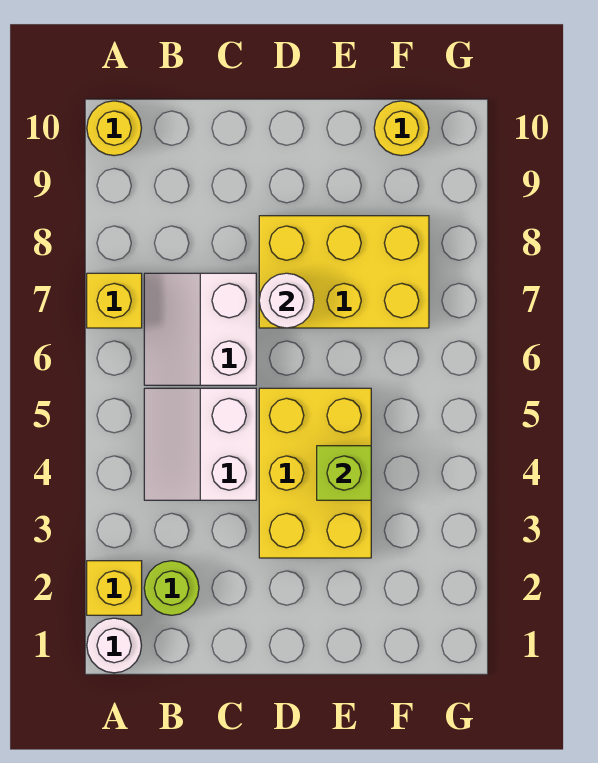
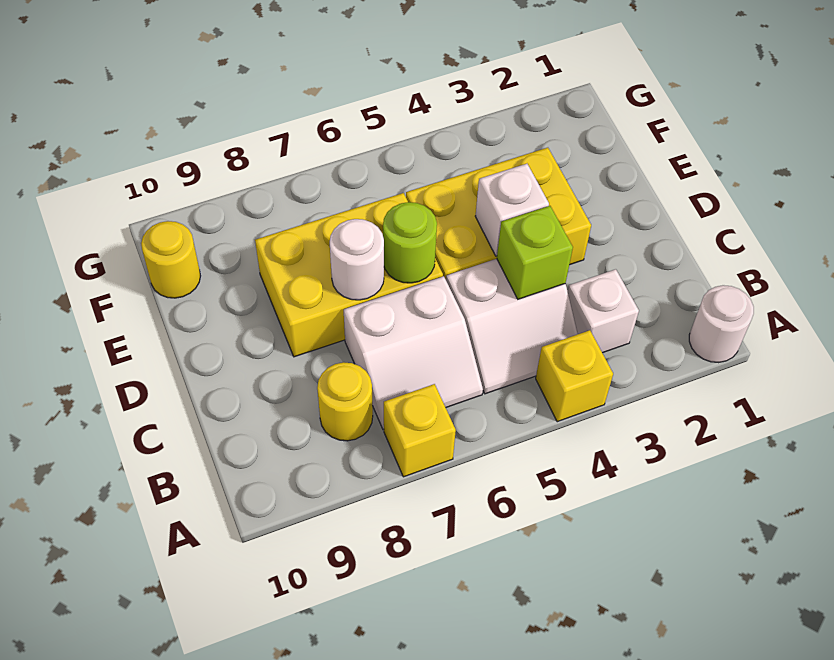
yellow 1x1 brick [87,561,142,615] -> yellow 1x1 brick moved to [536,330,613,422]
yellow 1x1 round brick [87,101,141,156] -> yellow 1x1 round brick moved to [317,362,373,441]
lime 1x1 round brick [144,561,199,615] -> lime 1x1 round brick moved to [383,202,437,283]
none -> white 1x1 brick [568,269,639,353]
none -> white 1x1 brick [475,164,549,256]
yellow 2x3 brick [259,216,429,328] -> yellow 2x3 brick turned to [255,193,443,357]
lime 1x1 brick [317,446,371,500] -> lime 1x1 brick moved to [497,206,573,299]

